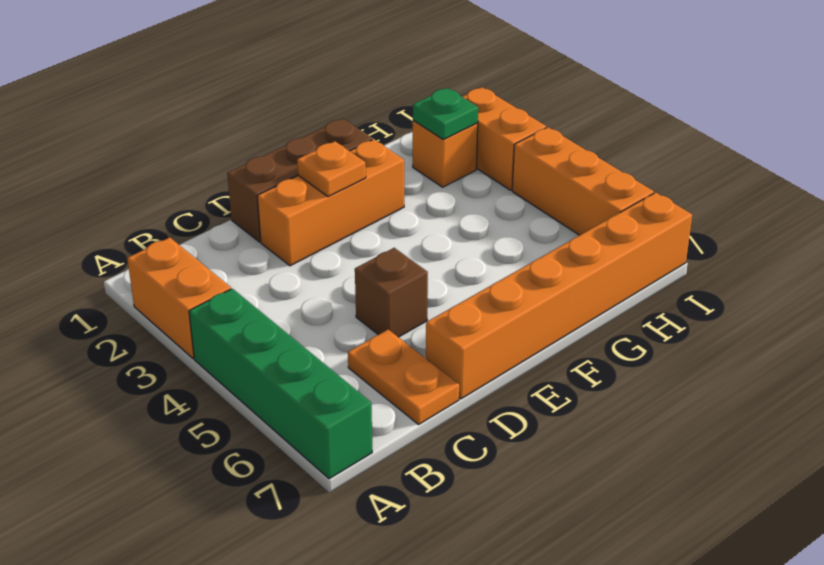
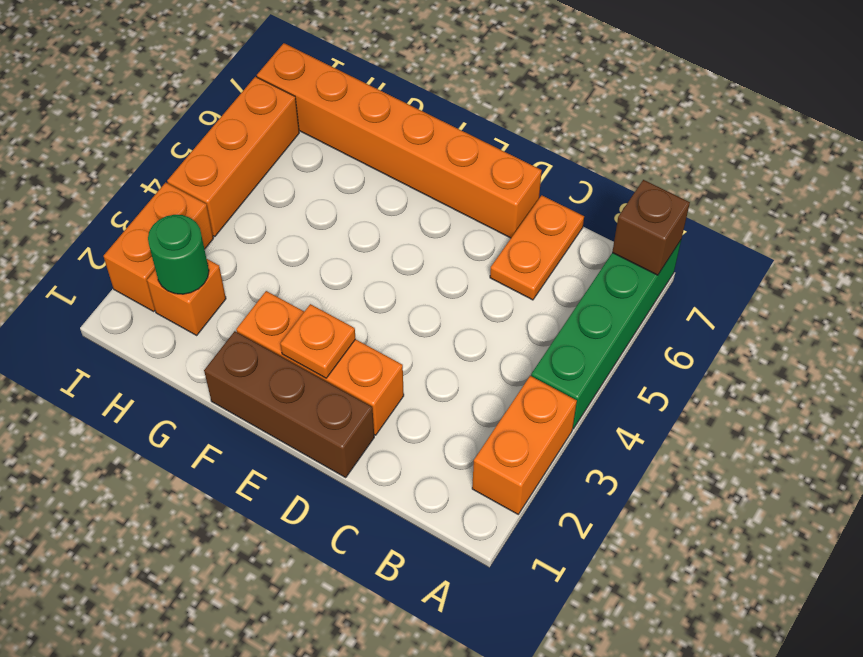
brown 1x1 brick [355,248,428,337] -> brown 1x1 brick moved to [612,180,690,275]
green 1x1 plate [413,88,478,140] -> green 1x1 round brick [148,215,209,294]

